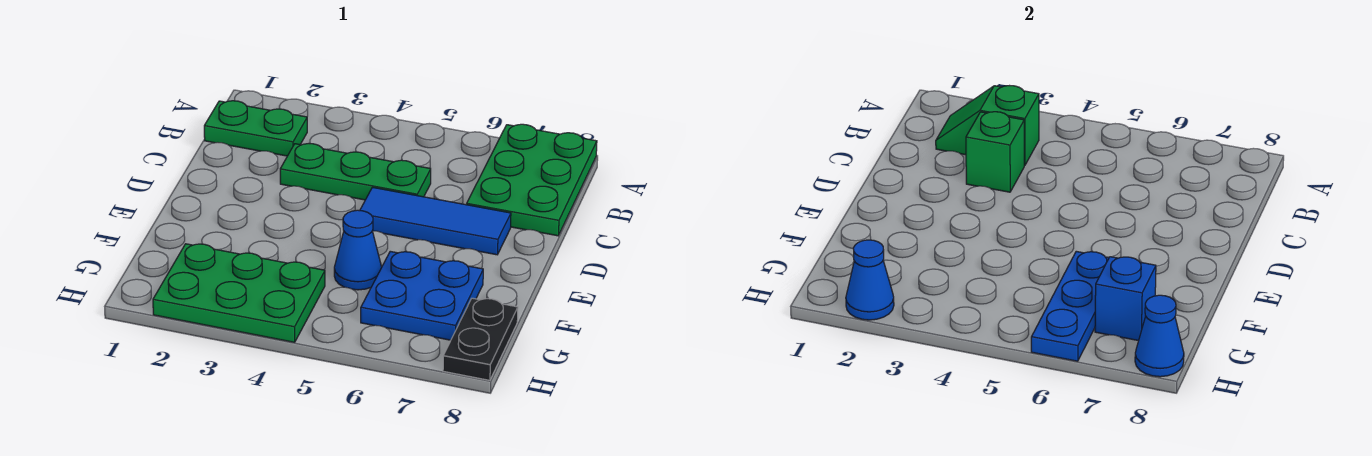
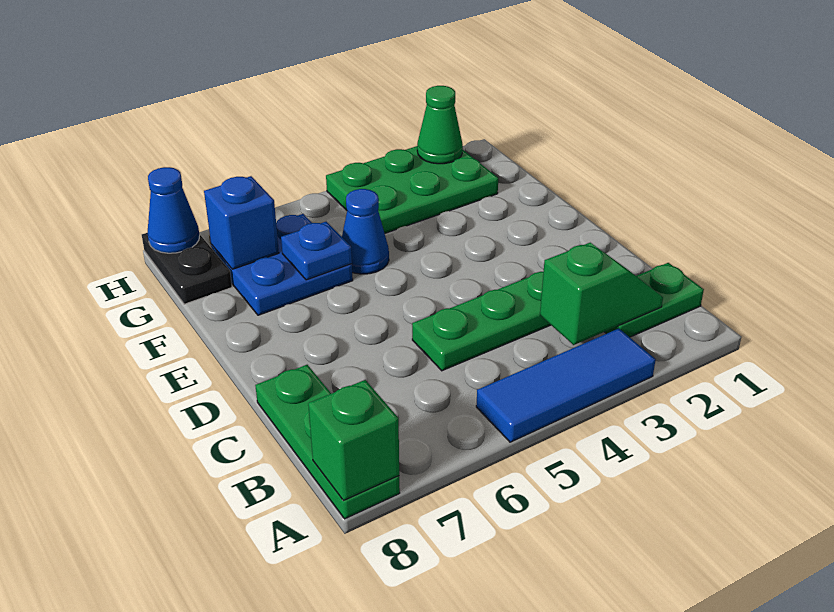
green 2x3 plate [467,124,597,236] -> green 1x3 plate [255,365,400,519]
green 1x1 brick [966,112,1024,192] -> green 1x1 brick moved to [308,380,399,501]
blue 1x3 tile [360,187,511,255] -> blue 1x3 tile moved to [476,329,656,442]
blue 1x3 plate [1031,251,1109,361] -> blue 1x1 plate [281,222,352,280]
blue 1x1 cone [846,240,894,320] -> green 1x1 cone [417,86,463,164]

